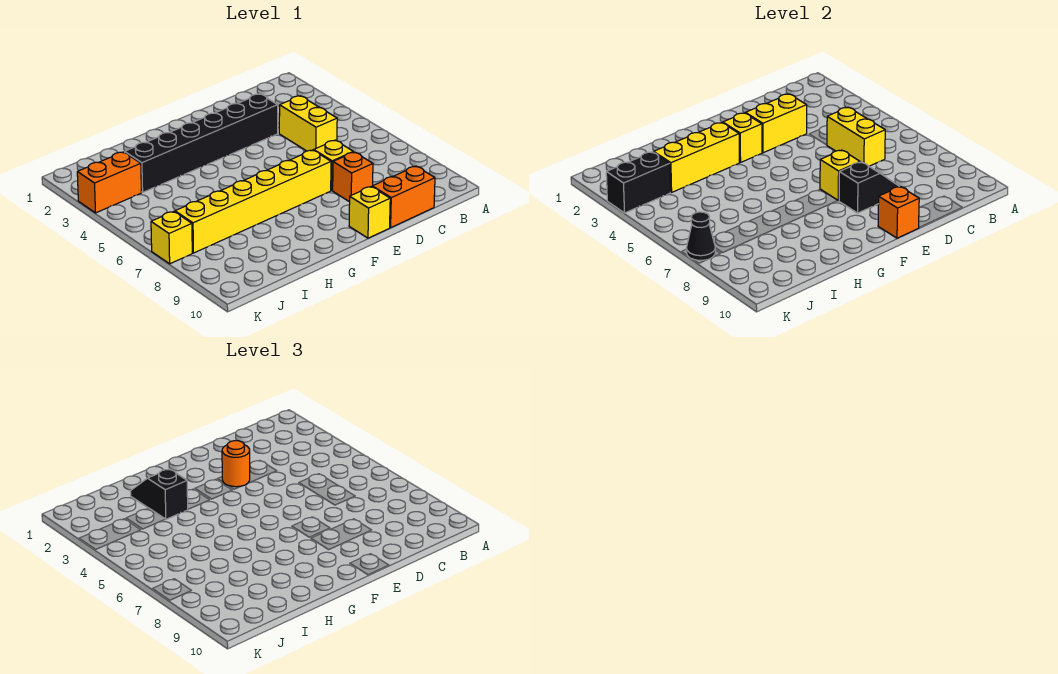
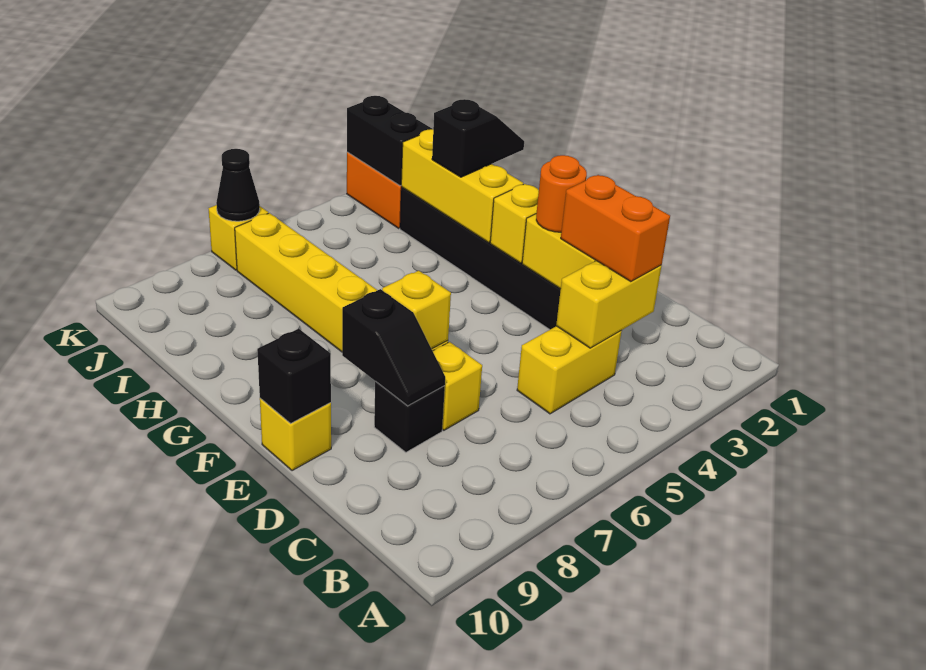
yellow 1x2 brick [827,108,885,166] -> yellow 1x2 brick moved to [556,261,662,348]
orange 1x2 brick [372,166,435,228] -> orange 1x2 brick moved to [561,175,670,282]
orange 1x1 brick [333,152,373,202] -> black 1x1 brick [374,381,445,452]
orange 1x1 brick [878,187,919,238] -> black 1x1 brick [257,329,331,423]

